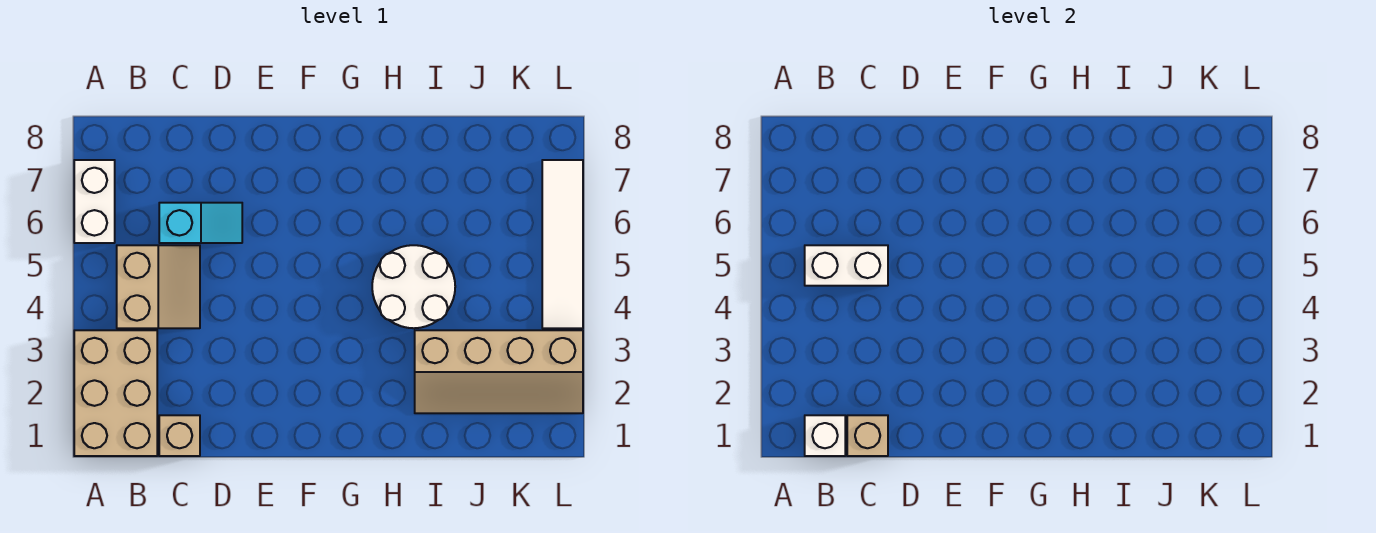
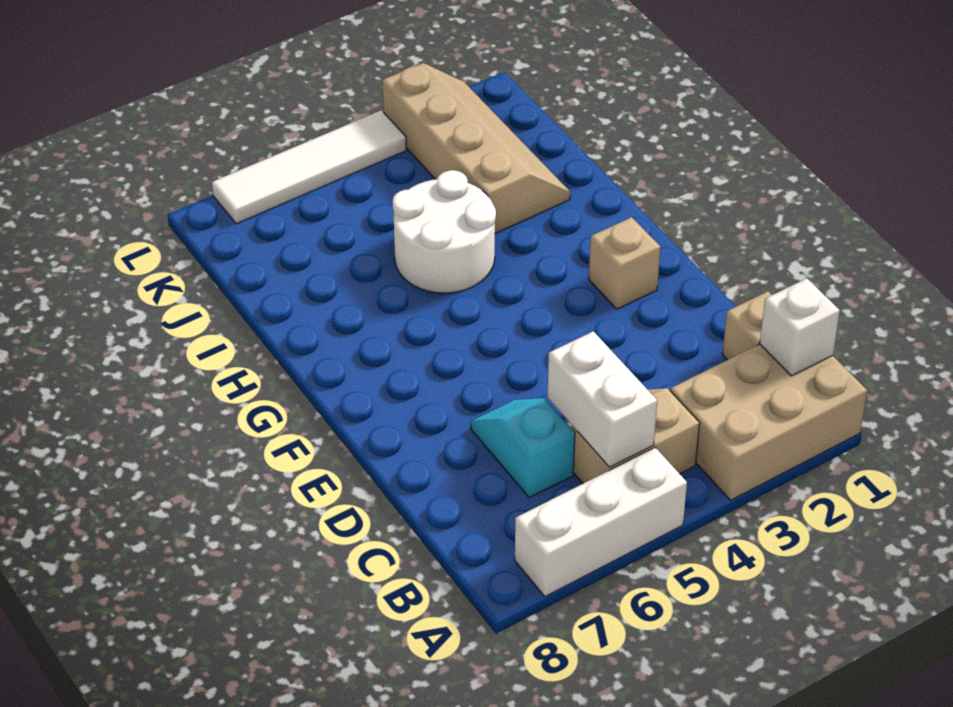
white 1x2 brick [74,160,115,243] -> white 1x3 brick [515,448,687,597]
tan 1x1 brick [847,415,888,456] -> tan 1x1 brick moved to [589,217,660,309]

